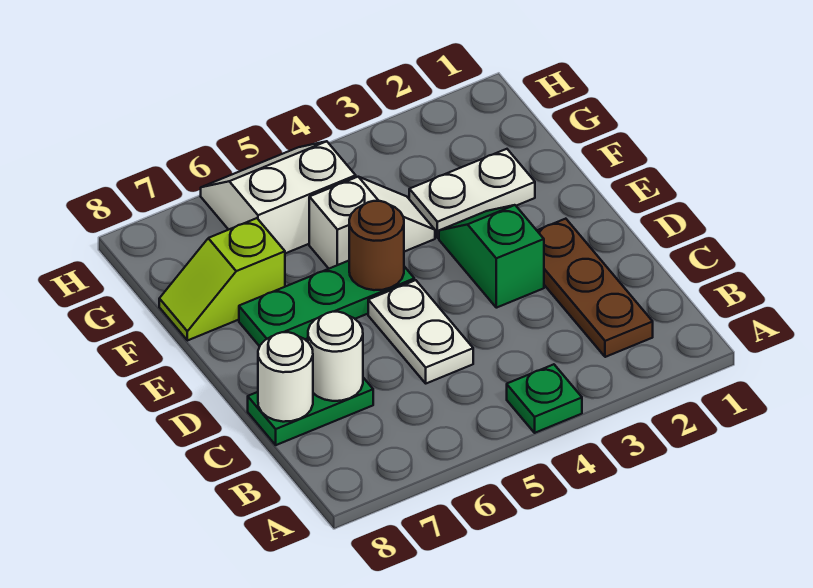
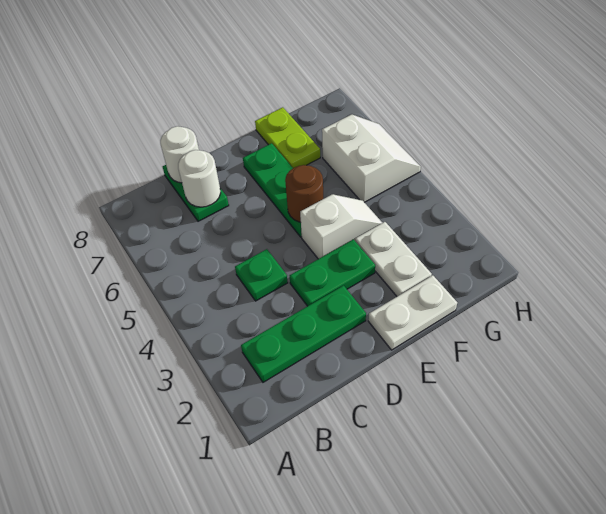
green 1x1 plate [507,364,582,433] -> green 1x1 plate moved to [235,249,288,301]
brown 1x3 plate [537,219,653,357] -> green 1x3 plate [241,286,366,382]
white 1x2 plate [368,280,473,383] -> white 1x2 plate moved to [368,275,457,350]
green 1x2 slope [439,205,544,308] -> green 1x2 plate [290,239,375,306]
white 1x2 slope [309,177,435,269] -> white 1x2 slope turned to [300,194,382,259]
lime 1x2 slope [159,218,285,341] -> lime 1x2 plate [255,107,320,168]

